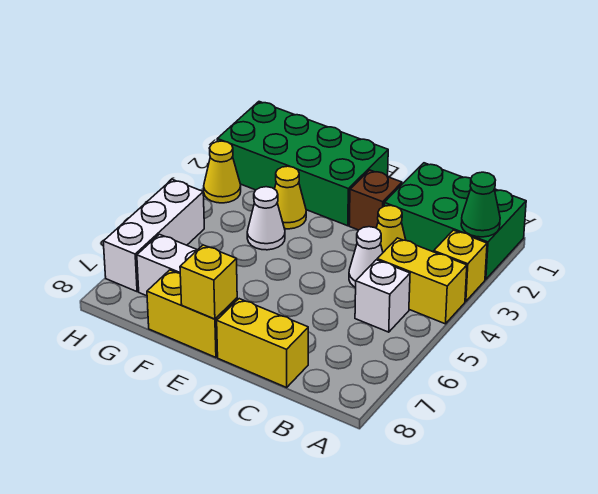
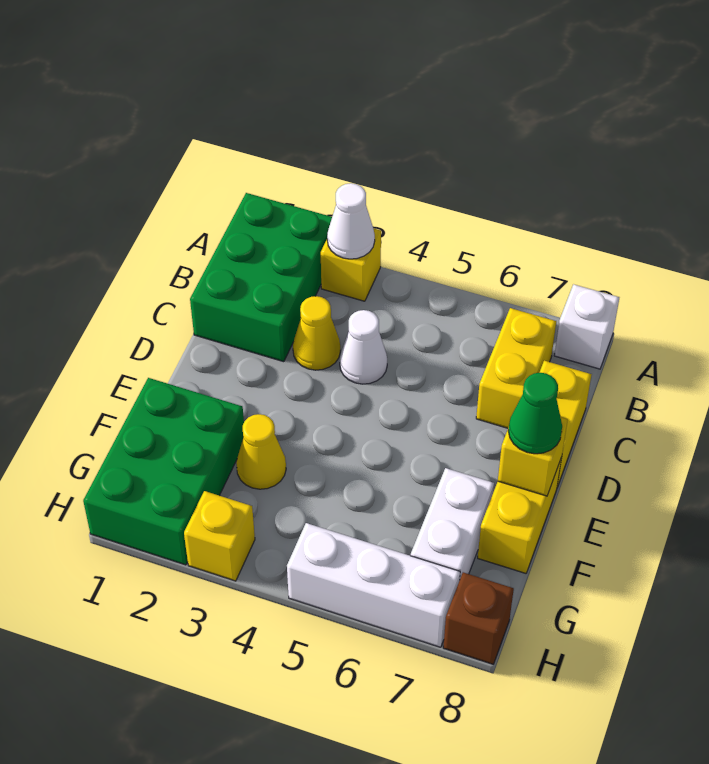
green 1x1 cone [461,172,500,237] -> green 1x1 cone moved to [508,373,562,454]
yellow 1x2 brick [377,238,467,324] -> yellow 1x2 brick moved to [476,308,556,428]
white 1x1 brick [355,260,410,332] -> white 1x1 brick moved to [554,284,619,369]
brown 1x1 brick [349,170,402,230] -> brown 1x1 brick moved to [443,572,514,664]
green 2x4 brick [217,102,388,226] -> green 2x3 brick [83,378,244,565]
white 1x1 cone [247,187,285,250] -> white 1x1 cone moved to [327,183,375,259]
yellow 1x1 cone [204,141,241,203] -> yellow 1x1 brick [184,491,255,581]

